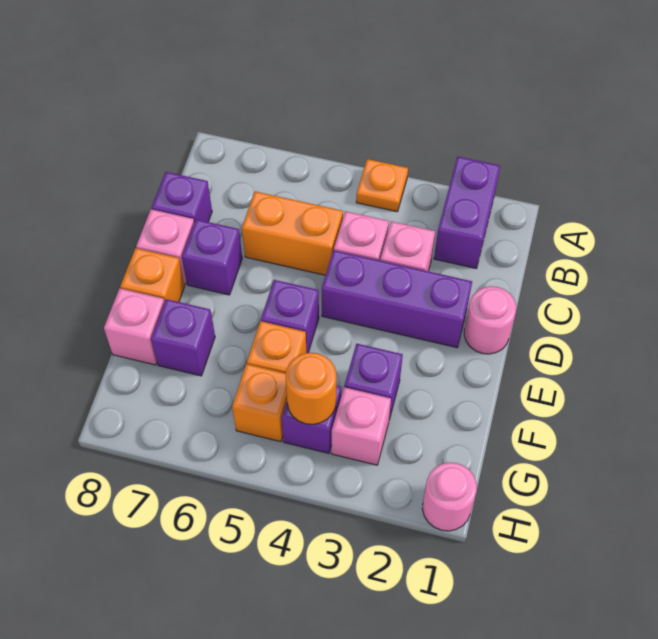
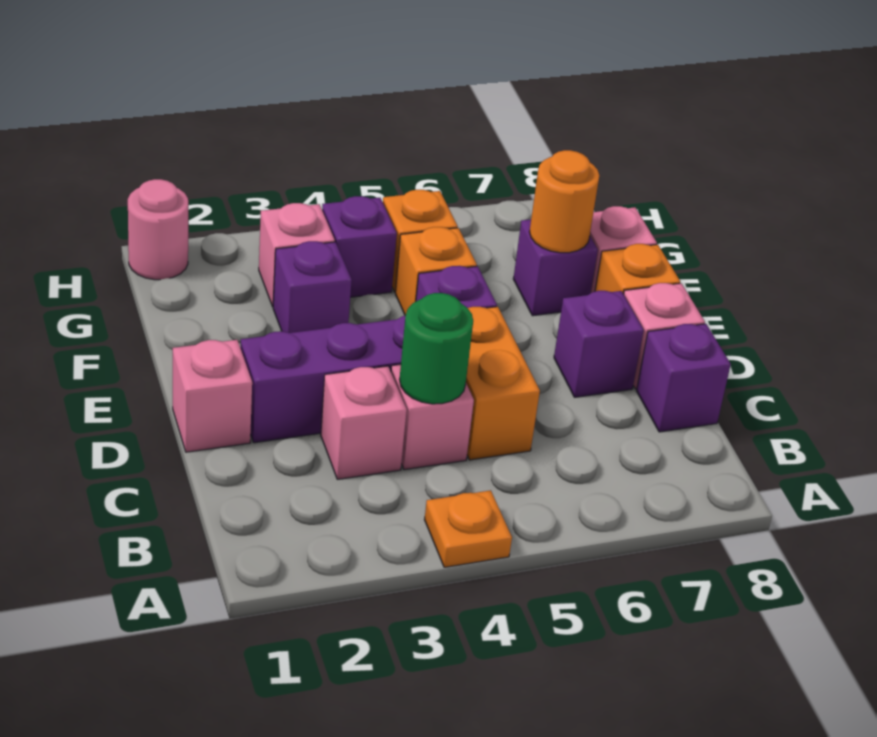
purple 1x2 brick [434,157,500,268] -> none
none -> green 1x1 round brick [400,293,473,404]
orange 1x2 brick [242,192,343,275] -> orange 1x2 brick turned to [466,307,540,460]
pink 1x1 round brick [464,286,516,354] -> pink 1x1 brick [173,340,252,452]
orange 1x1 round brick [286,353,336,424] -> orange 1x1 round brick moved to [530,150,599,253]

